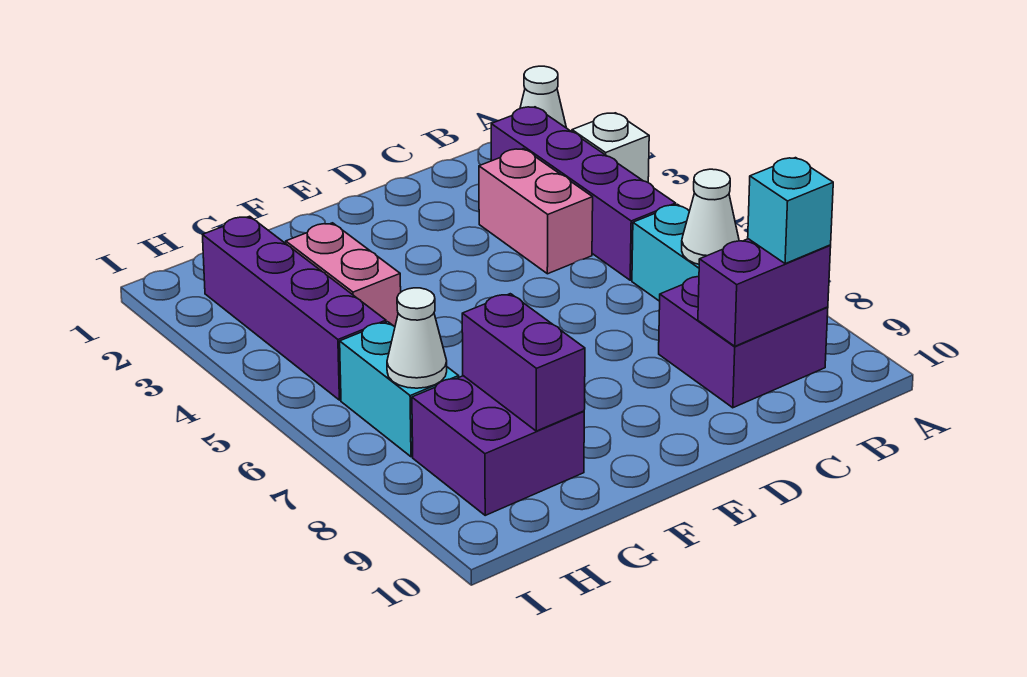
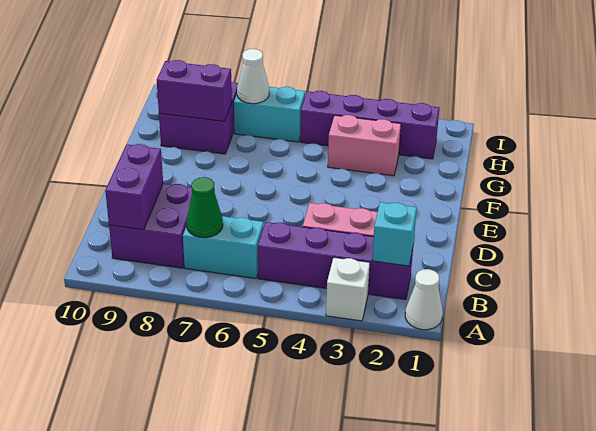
white 1x1 cone [682,169,739,264] -> green 1x1 cone [186,177,223,238]
cyan 1x1 brick [748,158,833,264] -> cyan 1x1 brick moved to [372,202,417,266]

